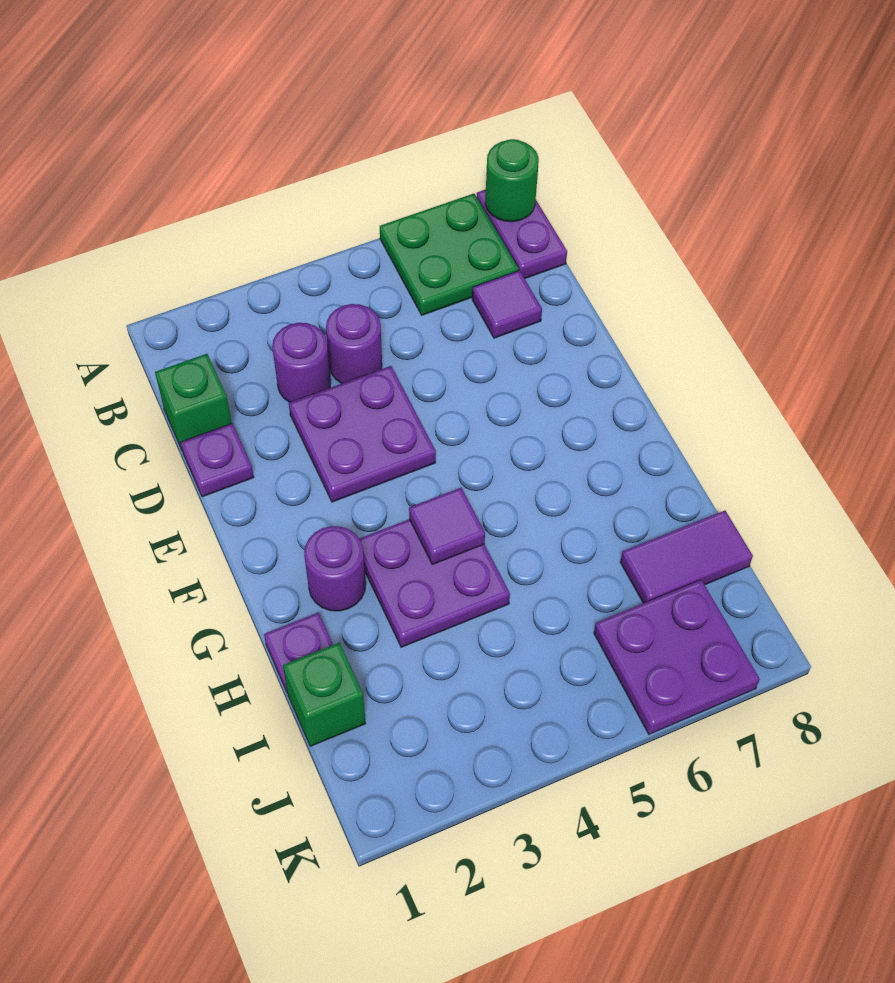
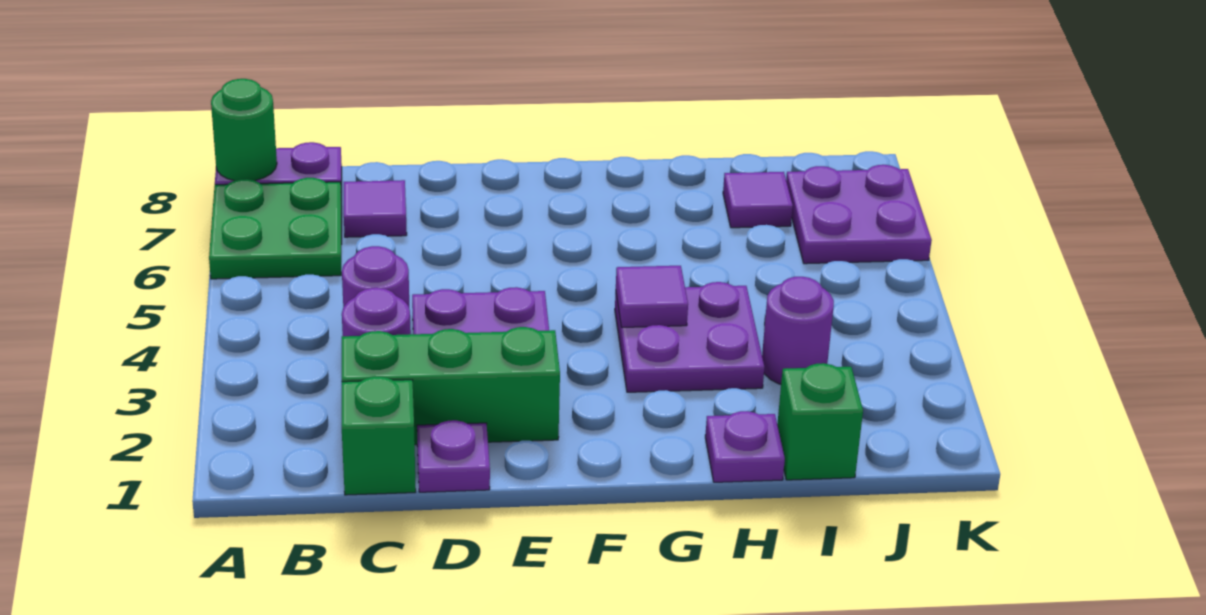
none -> green 1x3 brick [342,327,560,445]
purple 1x1 round brick [304,526,366,611] -> purple 1x1 round brick moved to [762,277,834,384]
purple 1x2 tile [620,511,753,603] -> purple 1x1 tile [723,172,793,228]

